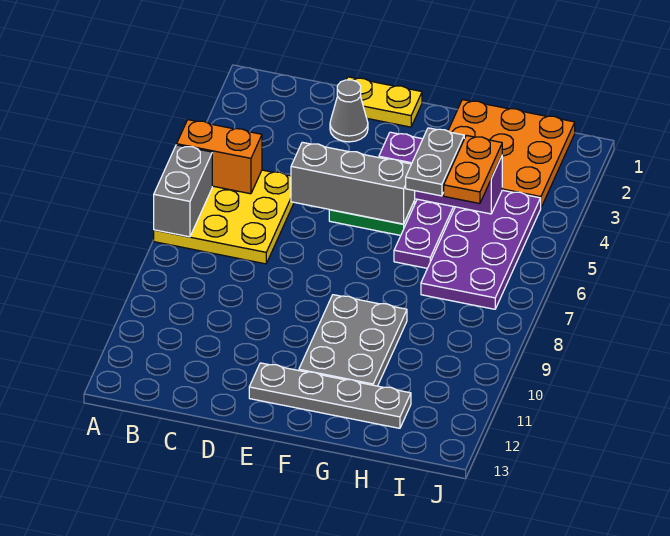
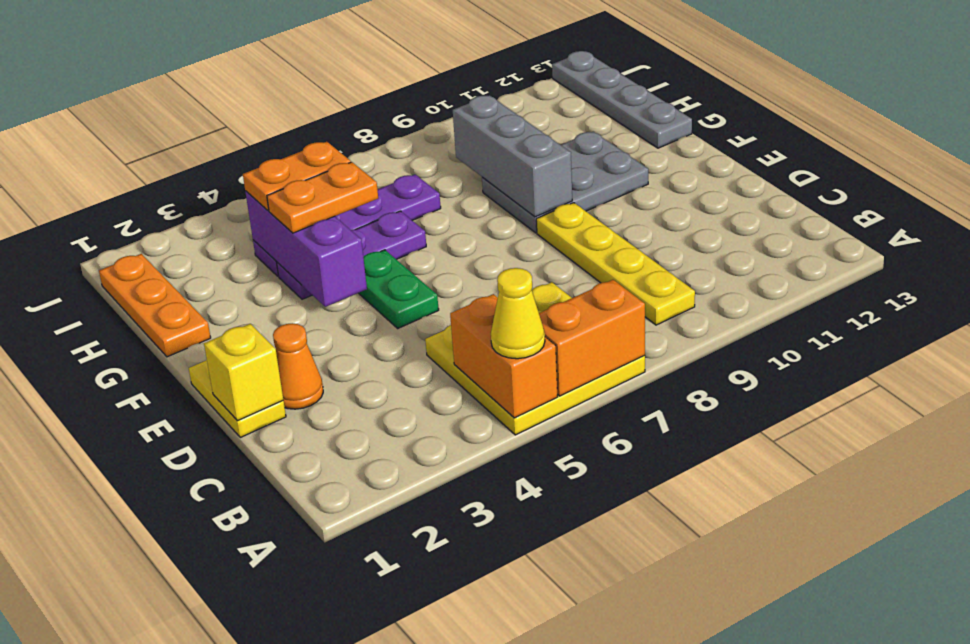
none -> yellow 1x1 cone [491,268,545,359]
grey 1x2 brick [154,145,212,237] -> orange 1x2 brick [539,280,645,396]
none -> yellow 1x4 plate [536,203,695,325]
none -> yellow 1x1 brick [204,324,283,421]
grey 1x1 cone [330,80,368,142] -> orange 1x1 cone [273,323,323,409]
grey 1x3 brick [291,142,415,224] -> grey 1x3 brick moved to [453,95,572,217]
grey 1x4 plate [249,363,411,428] -> grey 1x4 plate moved to [552,51,692,148]
orange 3x3 plate [448,100,575,207] -> orange 1x3 plate [99,254,211,357]
grey 1x2 plate [406,128,464,196] -> orange 1x2 plate [267,162,378,233]
purple 2x4 plate [421,190,541,309] -> purple 1x4 plate [253,174,441,276]

